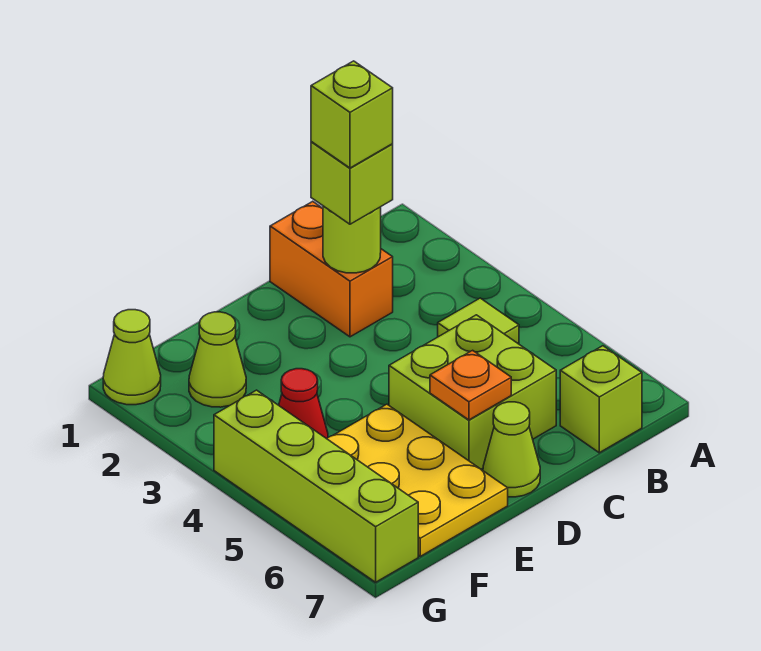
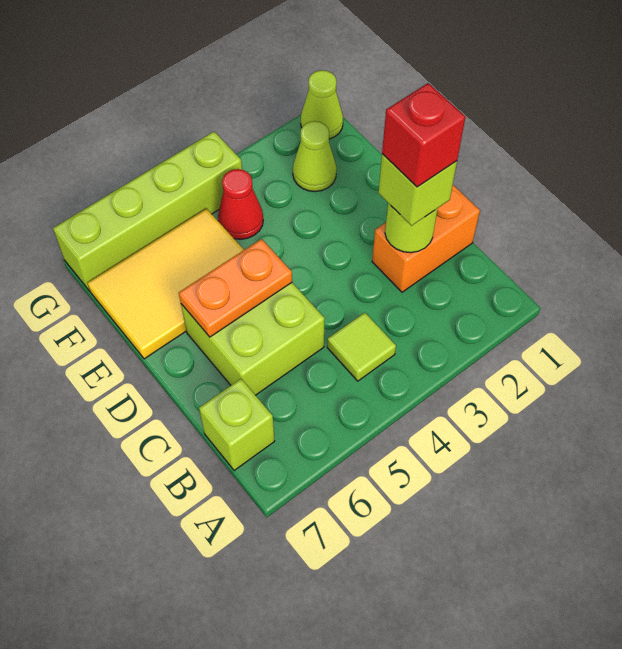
lime 1x1 brick [311,61,393,168] -> red 1x1 brick [382,83,465,187]
orange 1x1 plate [430,350,511,420] -> orange 1x2 plate [179,239,292,337]
lime 1x1 cone [483,402,540,497] -> none
yellow 2x3 plate [327,404,508,556] -> yellow 2x3 tile [88,208,244,359]

